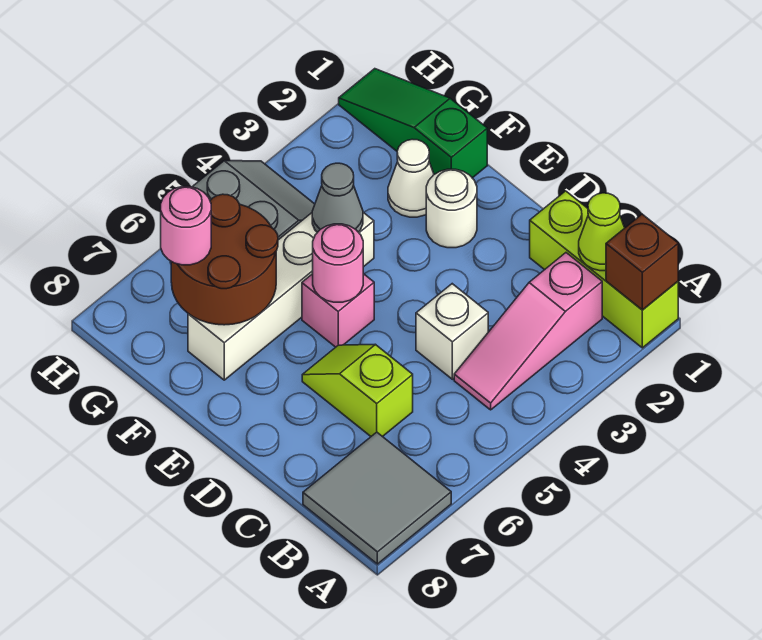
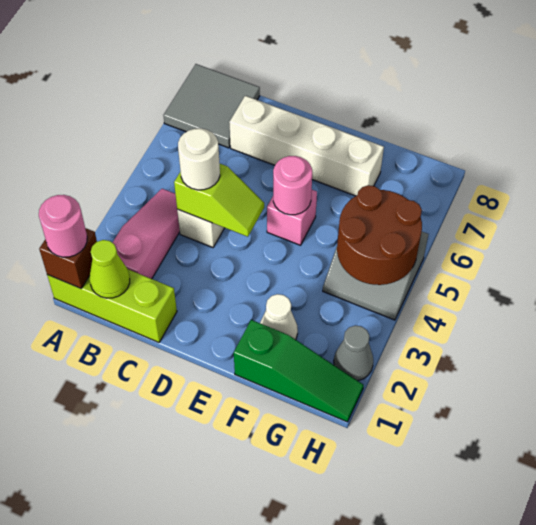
lime 1x2 slope [302,344,413,437] -> lime 1x2 slope moved to [174,164,264,237]
white 1x1 round brick [426,169,477,248] -> white 1x1 round brick moved to [178,128,220,190]
white 1x4 brick [188,212,374,380] -> white 1x4 brick turned to [229,96,384,196]
grey 1x1 cone [312,163,363,232] -> grey 1x1 cone moved to [334,325,373,381]
brown 2x2 round brick [171,194,278,325] -> brown 2x2 round brick moved to [337,185,422,285]
pink 1x1 round brick [161,187,211,265] -> pink 1x1 round brick moved to [39,195,87,257]

